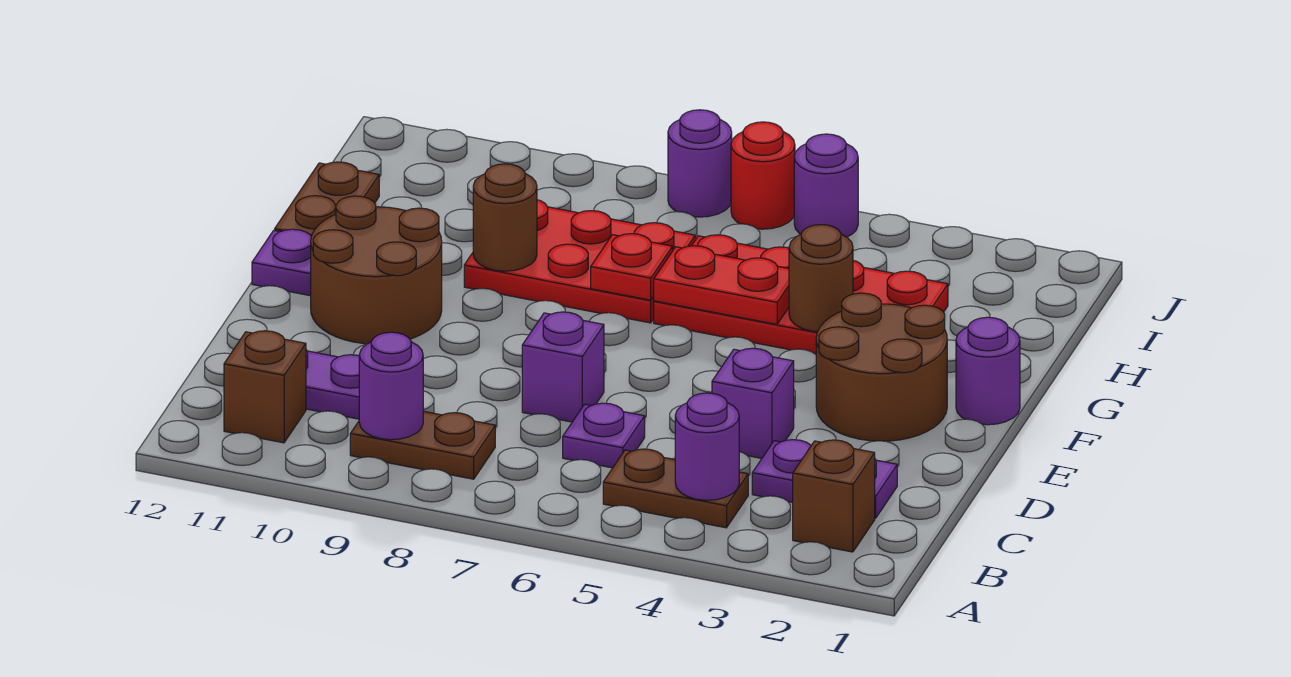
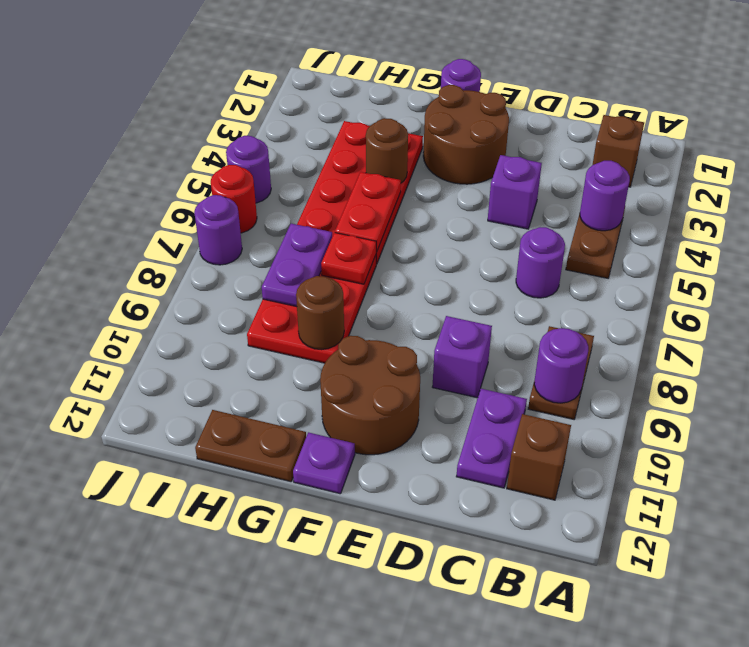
purple 1x2 plate [752,440,897,518] -> purple 1x2 plate moved to [262,224,332,307]
purple 1x1 plate [563,403,645,468] -> purple 1x1 round brick [516,227,565,298]
purple 1x1 brick [522,312,604,422] -> purple 1x1 brick moved to [433,316,492,398]

